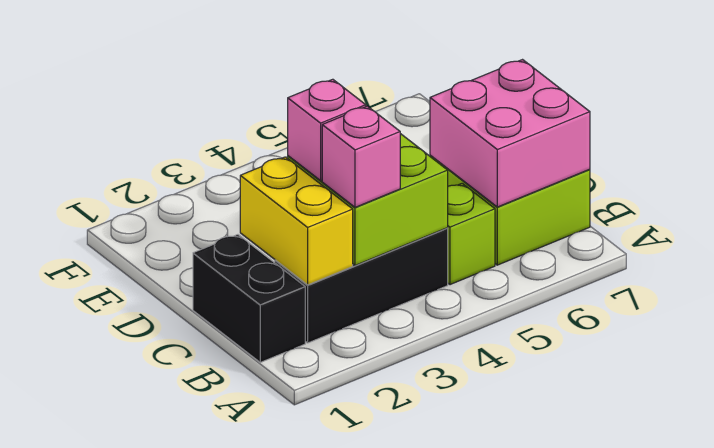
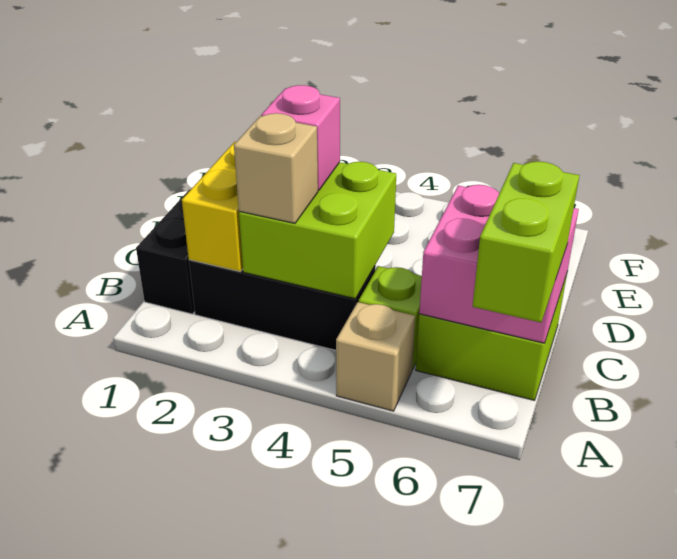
none -> tan 1x1 brick [336,302,415,411]
none -> lime 1x2 brick [472,161,579,322]
pink 1x1 brick [322,106,400,207] -> tan 1x1 brick [234,113,318,223]

